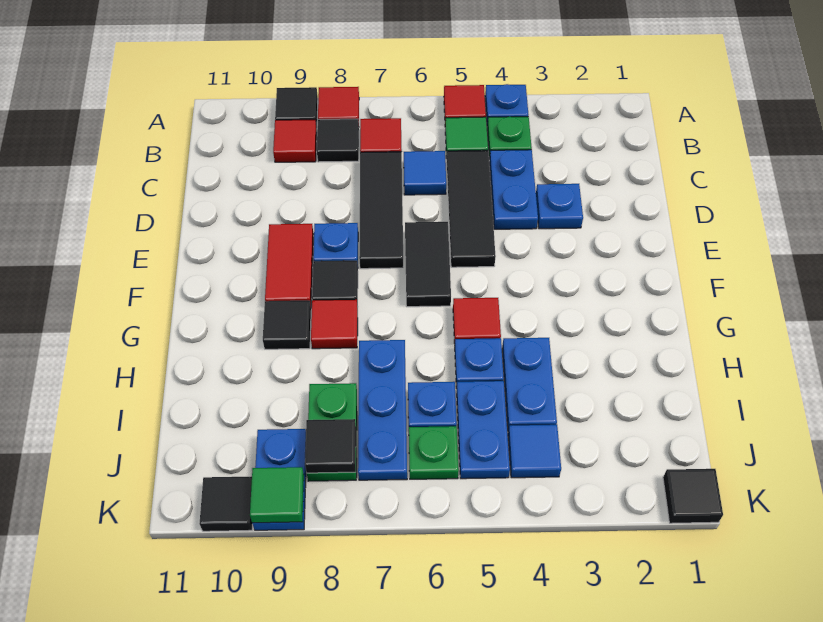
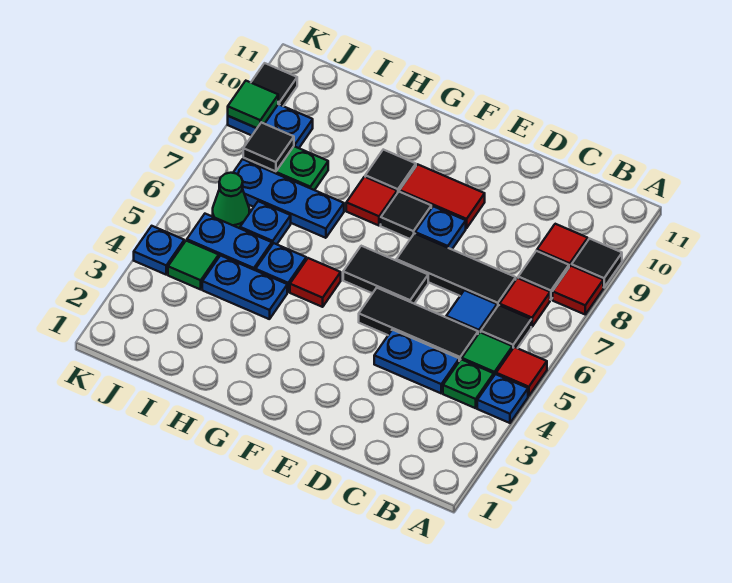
blue 1x1 plate [536,184,583,229] -> blue 1x1 plate moved to [134,226,184,275]
blue 1x1 tile [508,425,561,478] -> green 1x1 tile [168,241,219,289]
green 1x1 plate [409,426,459,479] -> green 1x1 cone [213,173,250,228]
black 1x1 tile [663,469,723,523] -> black 1x1 tile moved to [481,305,531,349]

